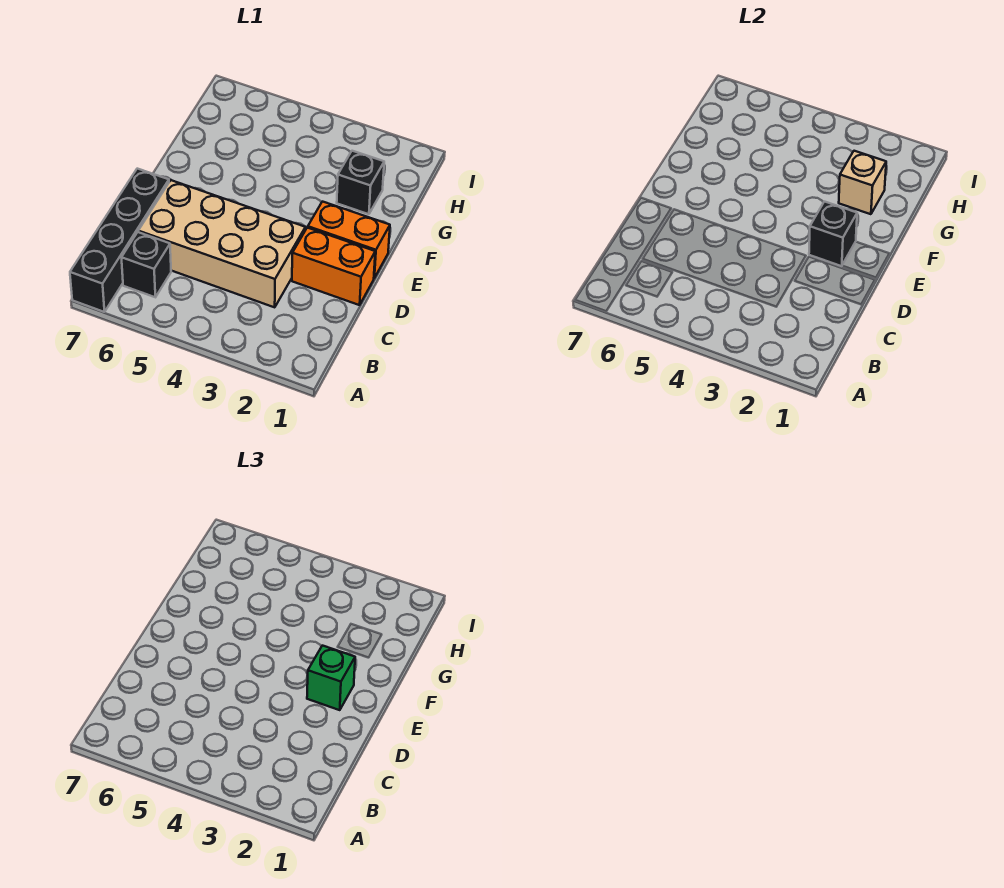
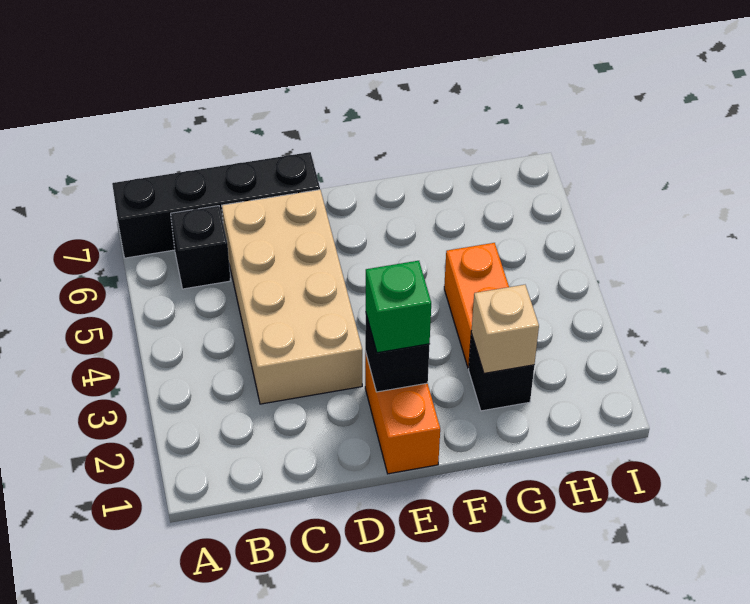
orange 1x2 brick [292,228,375,305] -> orange 1x2 brick moved to [444,243,509,368]

